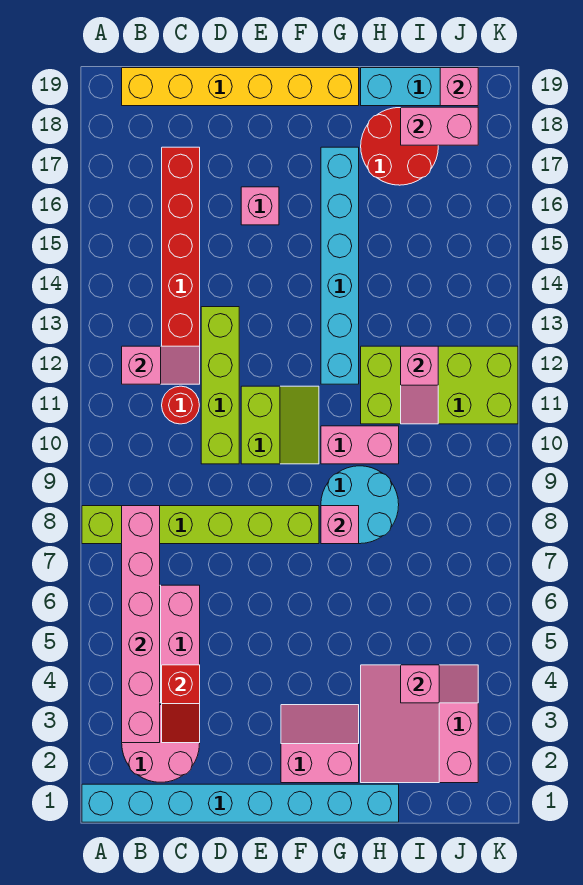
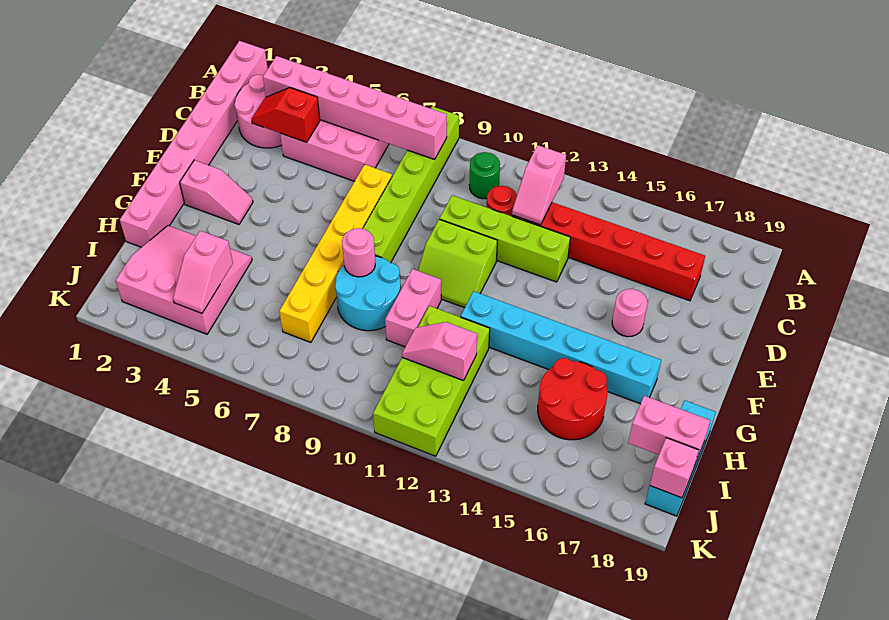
cyan 1x8 brick [82,784,399,822] -> pink 1x8 brick [120,41,268,247]
none -> green 1x1 round brick [469,152,500,199]
yellow 1x6 brick [122,68,359,106] -> yellow 1x6 brick moved to [279,165,392,342]
pink 1x1 brick [241,187,279,225] -> pink 1x1 round brick [612,289,648,337]
pink 2x2 slope [281,705,359,783] -> pink 1x2 slope [180,160,253,224]
pink 1x1 brick [321,506,359,544] -> pink 1x1 round brick [342,228,375,277]
red 2x2 round brick [361,108,438,185] -> red 2x2 round brick moved to [538,358,607,440]
pink 1x2 brick [401,107,478,145] -> pink 1x2 brick turned to [628,396,711,464]

